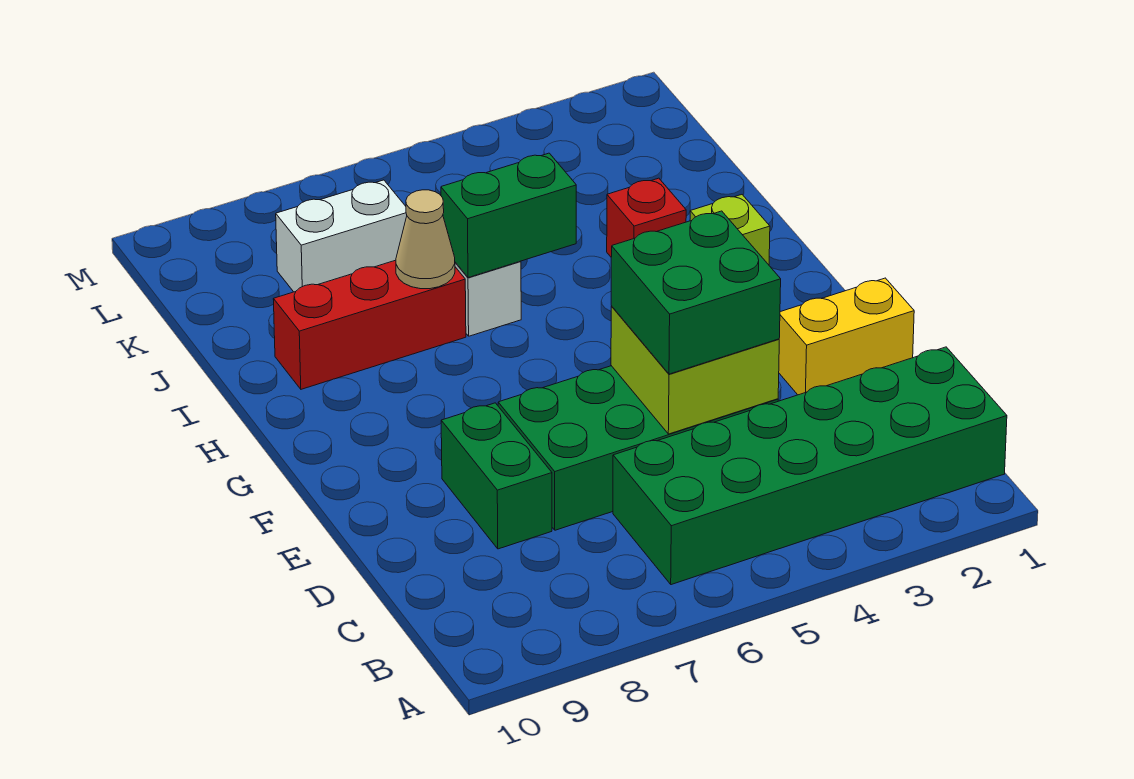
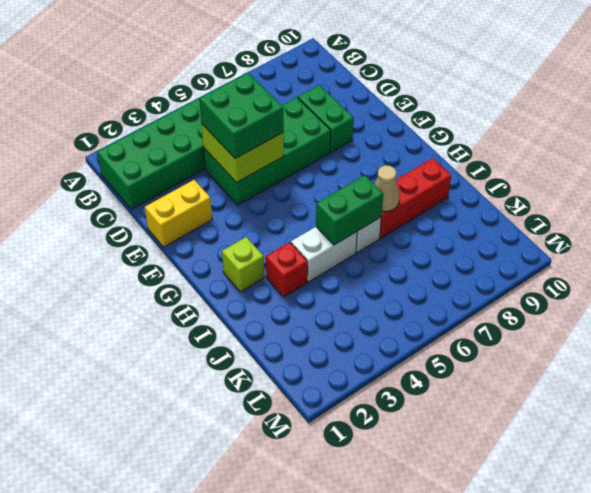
white 1x2 brick [276,180,407,292] -> white 1x2 brick moved to [291,227,357,282]

